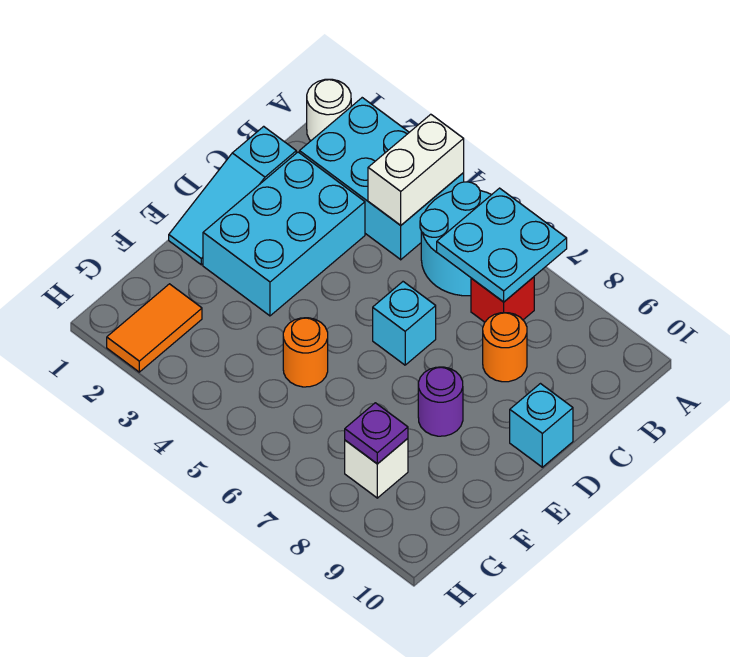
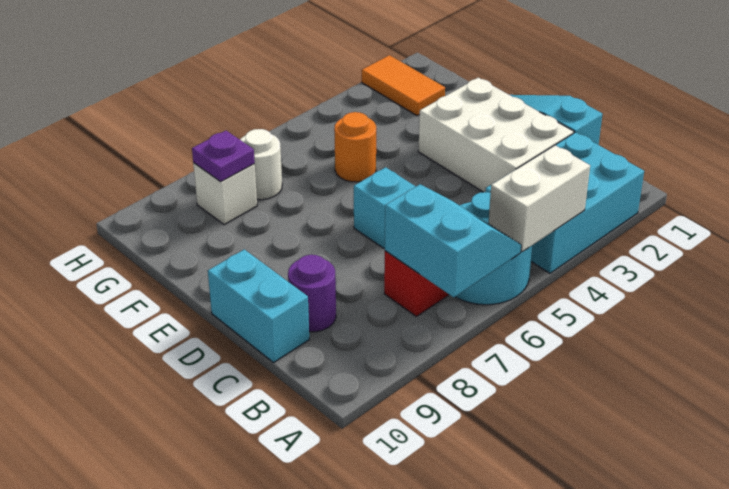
white 1x1 round brick [307,79,351,141] -> white 1x1 round brick moved to [240,129,282,200]
white 1x2 brick [368,114,464,225] -> white 1x2 brick turned to [488,145,590,252]
cyan 2x2 plate [437,188,567,302] -> cyan 2x2 slope [385,184,521,297]
cyan 2x3 brick [203,152,365,316] -> white 2x3 brick [418,78,574,192]
orange 1x1 round brick [483,313,527,382] -> none
cyan 1x1 brick [510,384,573,467] -> cyan 1x2 brick [208,249,309,363]
purple 1x1 round brick [418,367,463,436] -> purple 1x1 round brick moved to [288,255,336,332]

